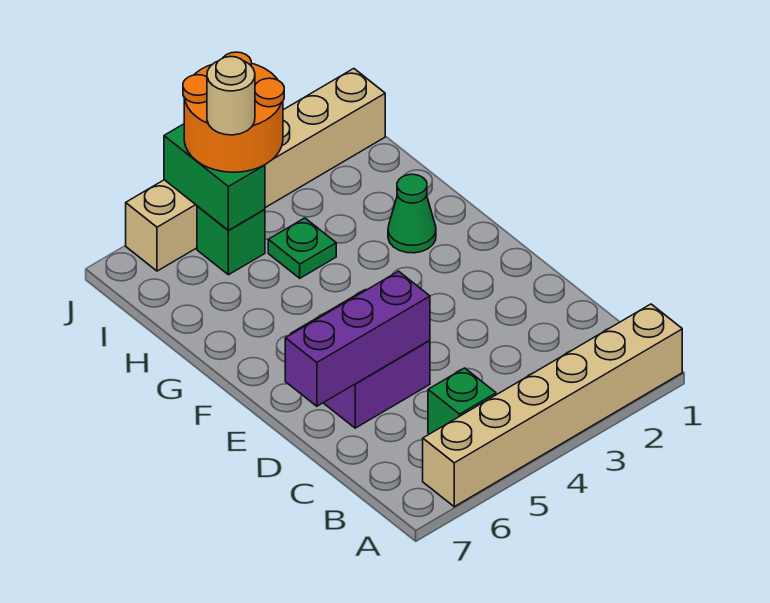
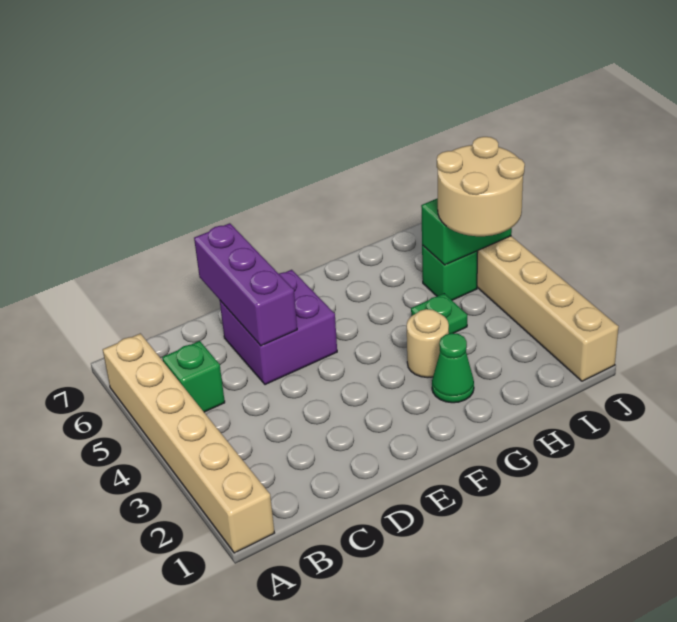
orange 2x2 round brick [183,52,284,172] -> tan 2x2 round brick [437,137,525,236]
tan 1x1 round brick [207,57,255,135] -> tan 1x1 round brick moved to [407,309,449,378]

